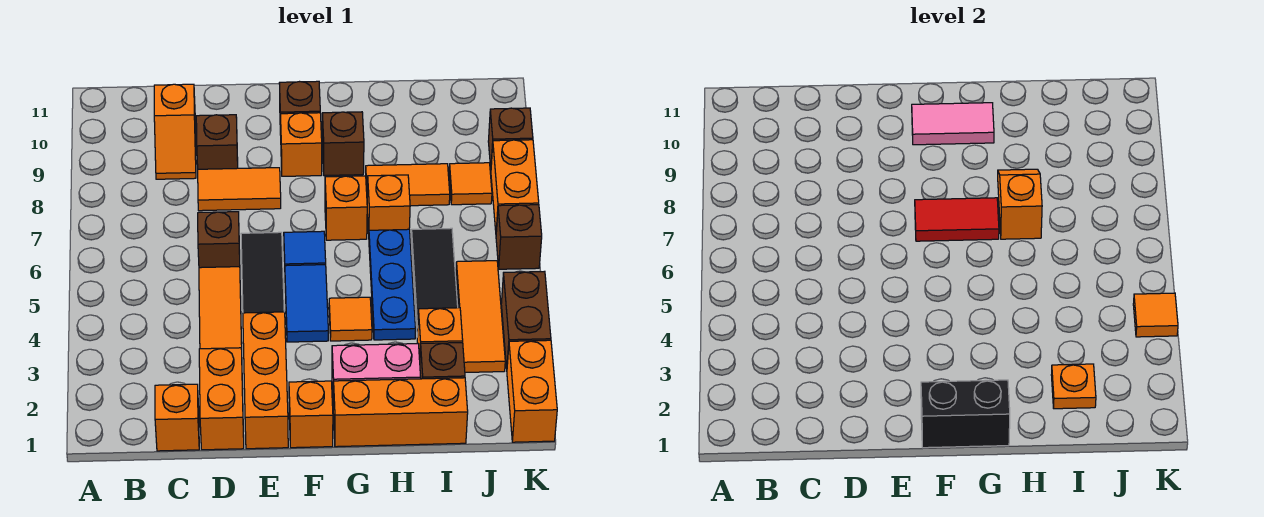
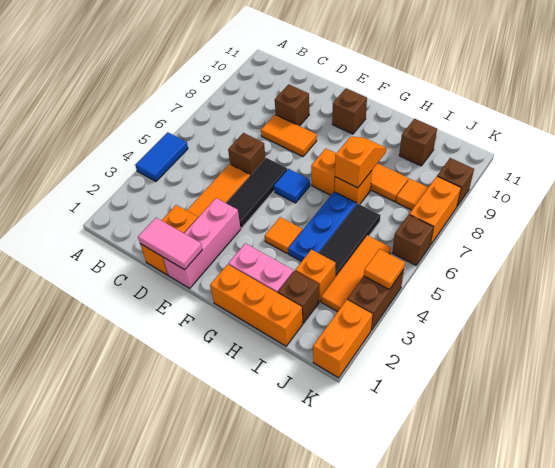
orange 1x1 brick [155,384,199,451] -> none
orange 1x2 slope [154,84,196,179] -> none
orange 1x3 brick [243,312,288,449] -> pink 1x3 brick [163,198,241,288]
orange 1x1 brick [289,381,333,448] -> none
black 1x2 brick [921,380,1010,448] -> none
blue 1x2 tile [285,265,328,342] -> blue 1x2 tile moved to [135,132,188,181]
red 1x2 tile [915,198,999,241] -> none
orange 1x1 brick [280,113,322,176] -> none
pink 1x2 tile [912,103,994,145] -> pink 1x2 tile moved to [138,218,202,270]
brown 1x1 brick [322,112,364,176] -> brown 1x1 brick moved to [399,119,437,166]
orange 1x1 plate [1051,364,1096,409] -> none

